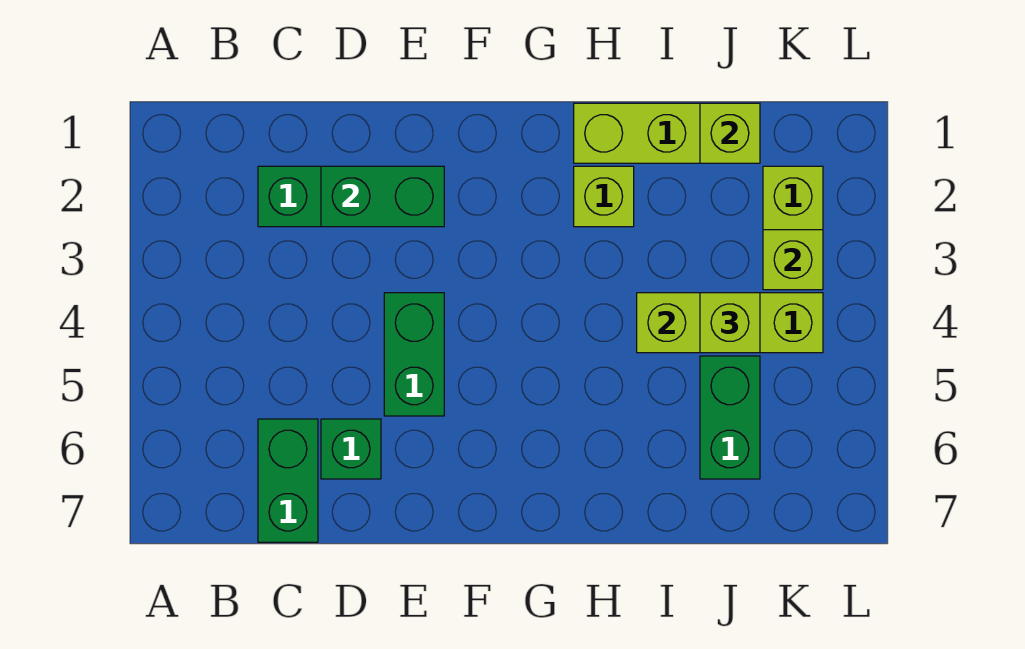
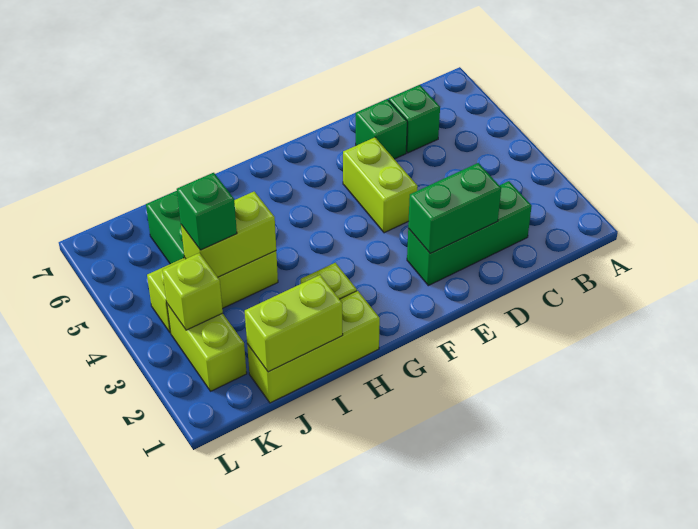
green 1x2 brick [258,419,318,542] -> green 1x1 brick [389,85,440,153]
green 1x2 brick [384,293,444,416] -> lime 1x2 brick [343,137,418,233]
lime 1x1 brick [700,103,760,163] -> lime 1x2 brick [245,275,343,372]
lime 1x1 brick [700,293,760,353] -> green 1x1 brick [177,173,237,250]

